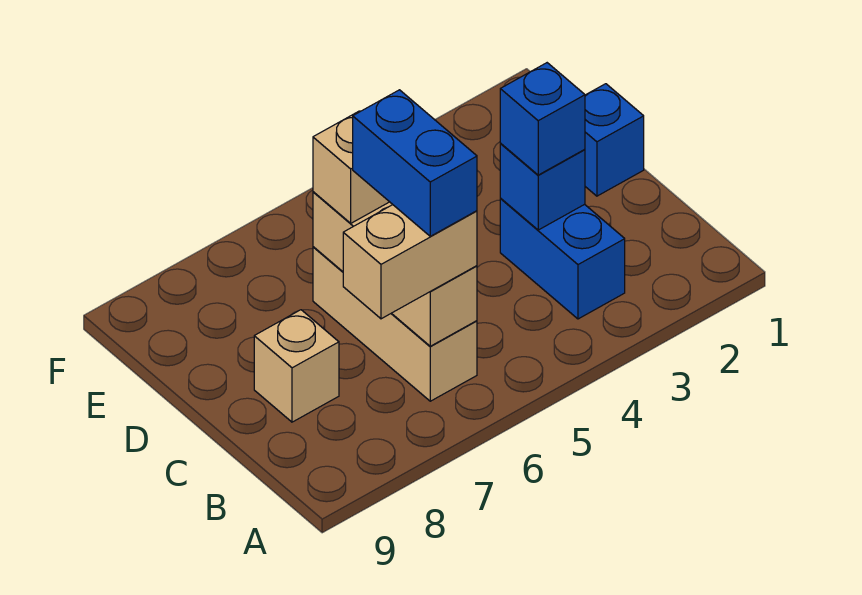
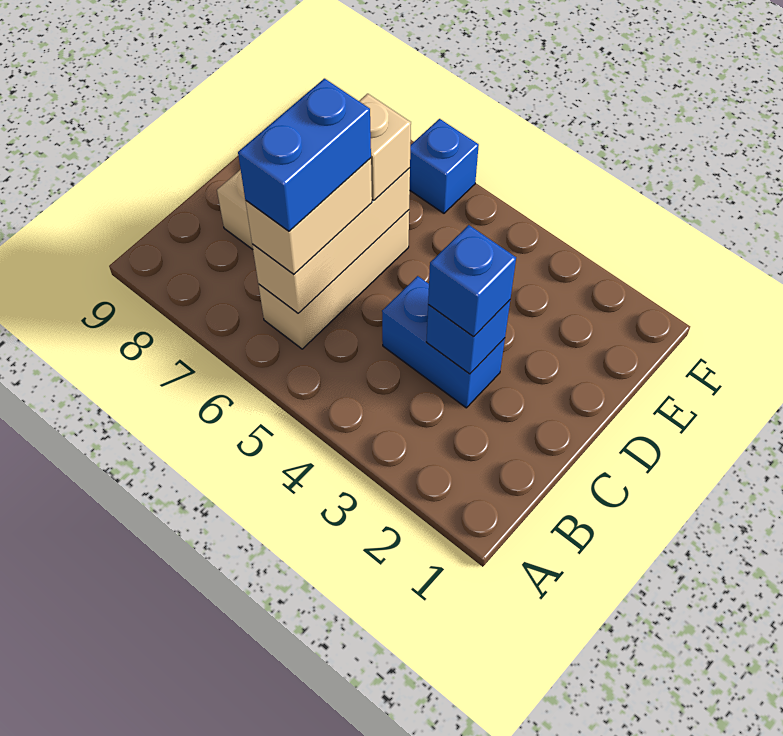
blue 1x2 brick [500,199,625,319] -> blue 1x2 brick turned to [382,276,505,408]
tan 1x2 brick [343,205,477,319] -> tan 1x2 brick turned to [246,158,372,274]
blue 1x1 brick [585,84,644,196] -> blue 1x1 brick moved to [410,119,479,213]

